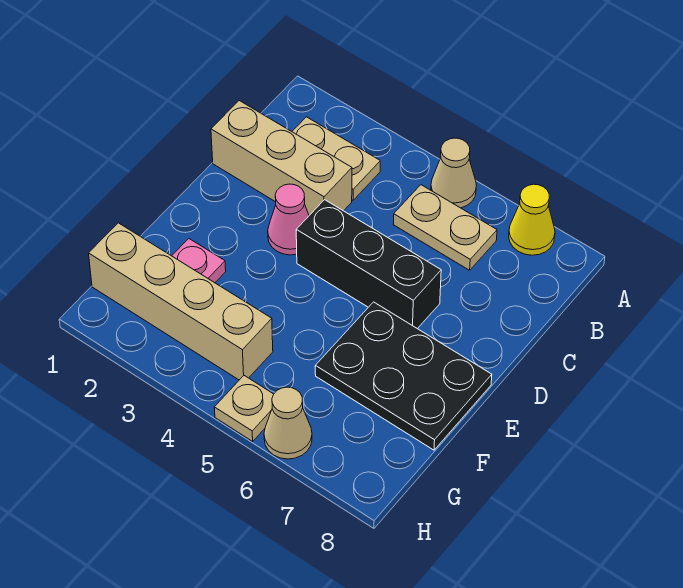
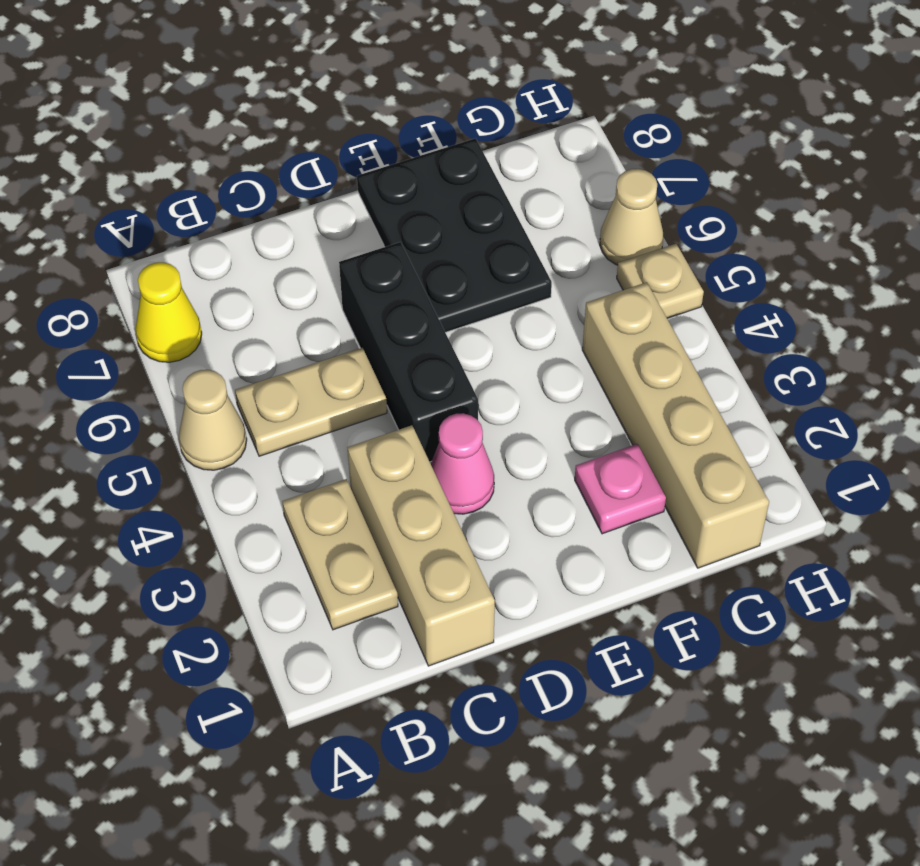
tan 1x2 plate [393,185,497,270] -> tan 1x2 plate turned to [235,348,387,456]

